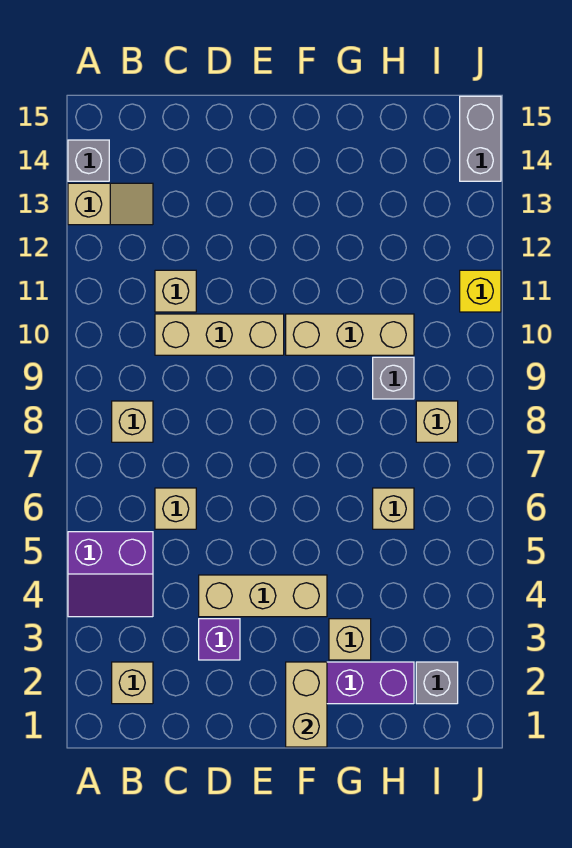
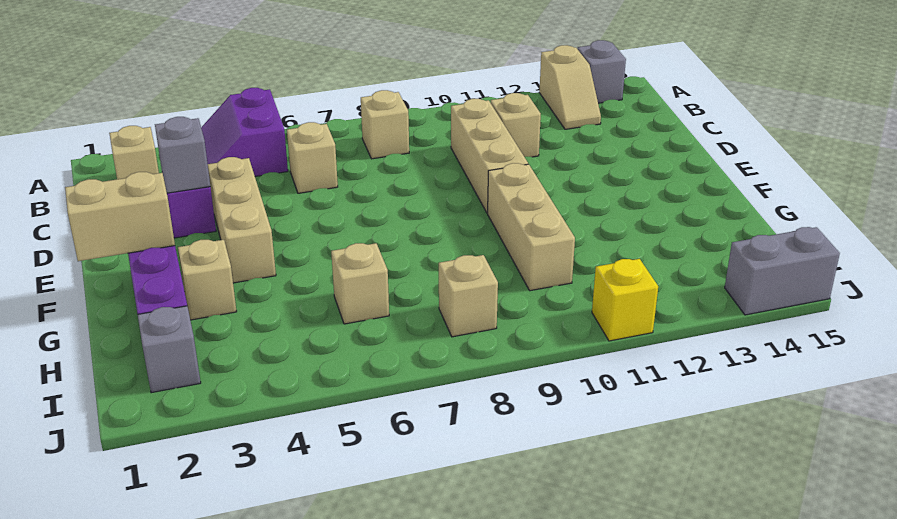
grey 1x1 brick [373,357,414,399] -> grey 1x1 brick moved to [155,117,210,193]

